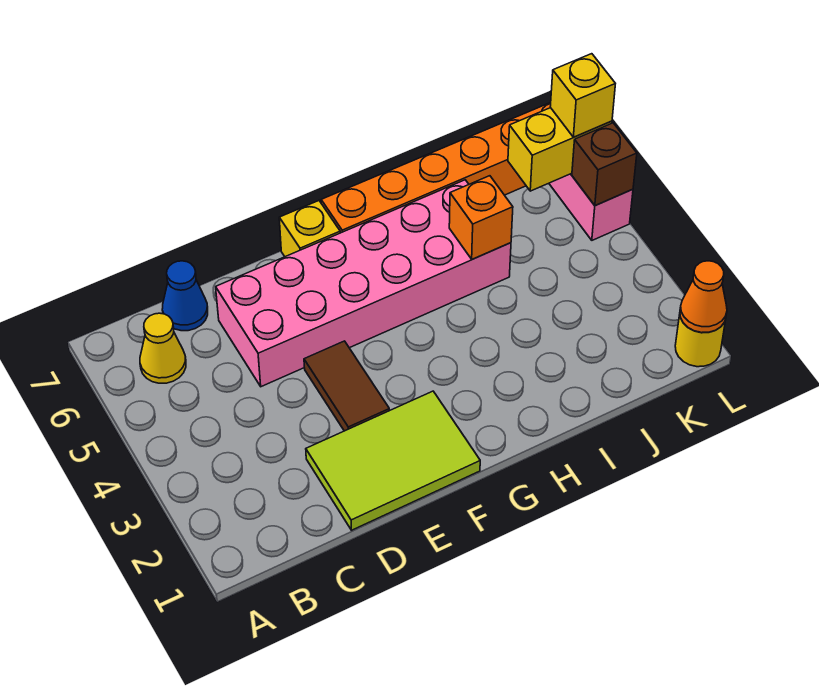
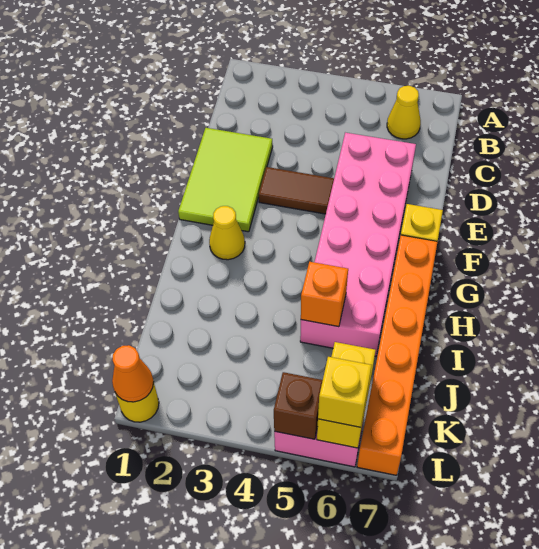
blue 1x1 cone [162,261,208,331] -> none
none -> yellow 1x1 cone [209,206,245,260]

